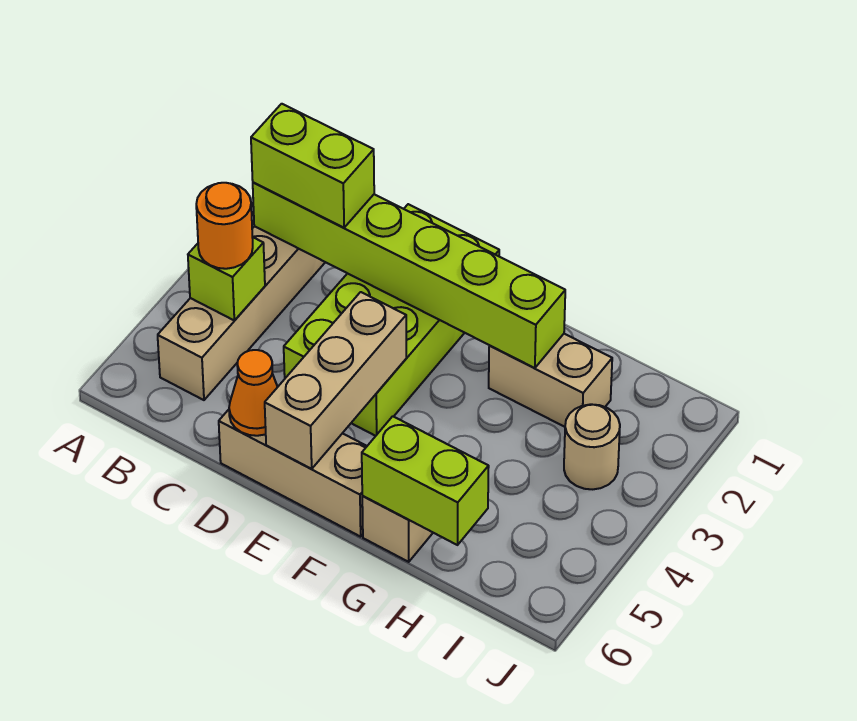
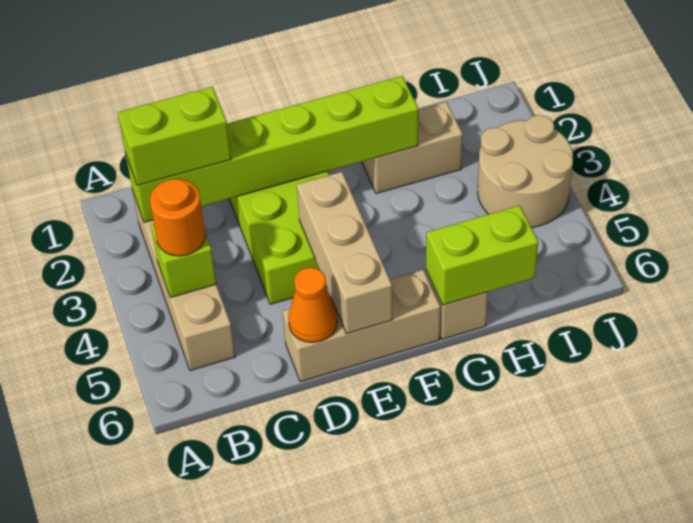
tan 1x1 round brick [564,404,620,489] -> tan 2x2 round brick [478,115,573,227]

